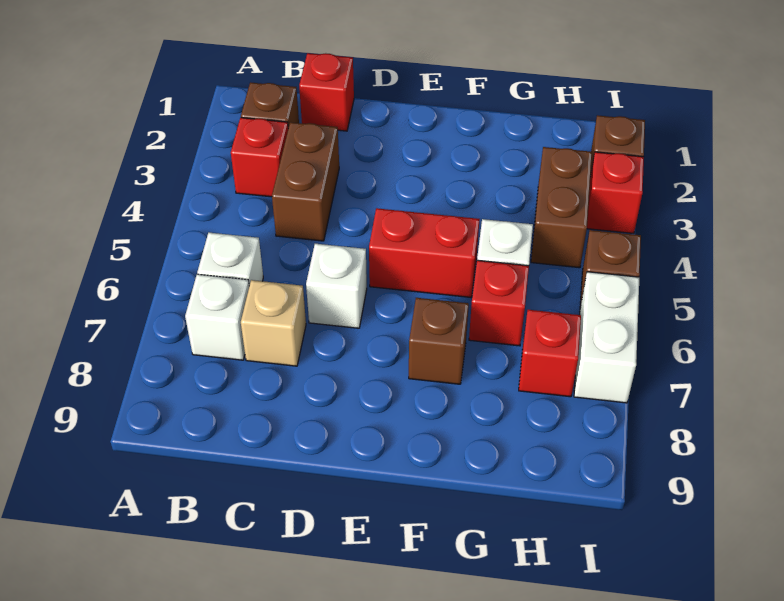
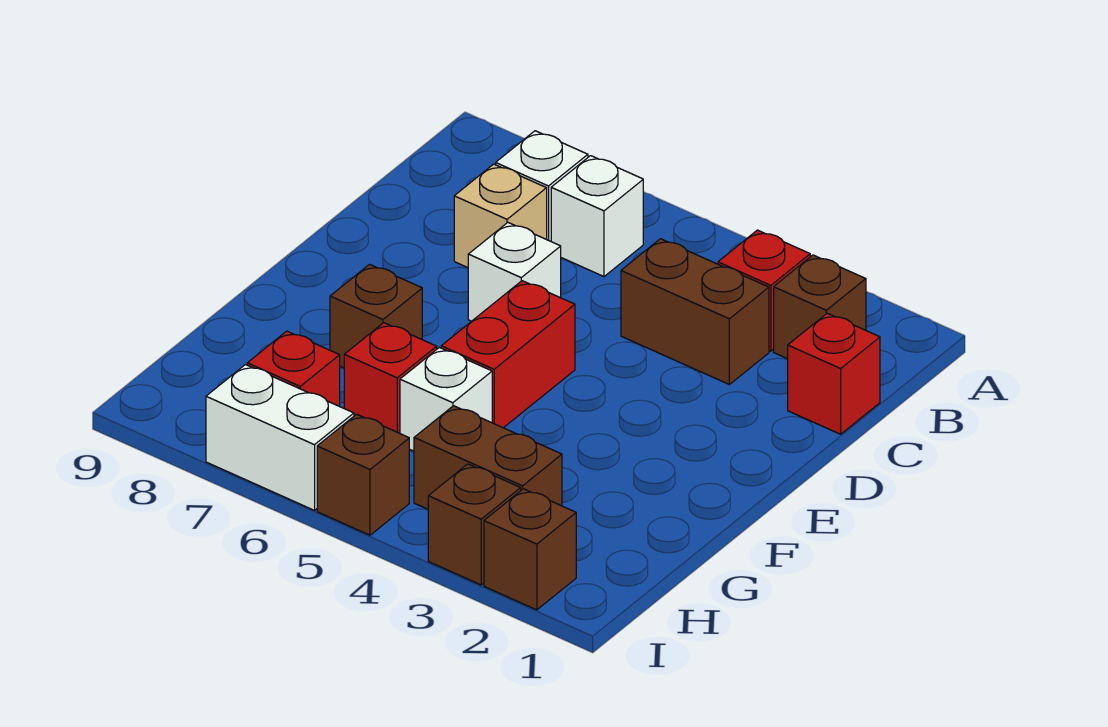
red 1x1 brick [587,152,644,234] -> brown 1x1 brick [428,464,521,585]

